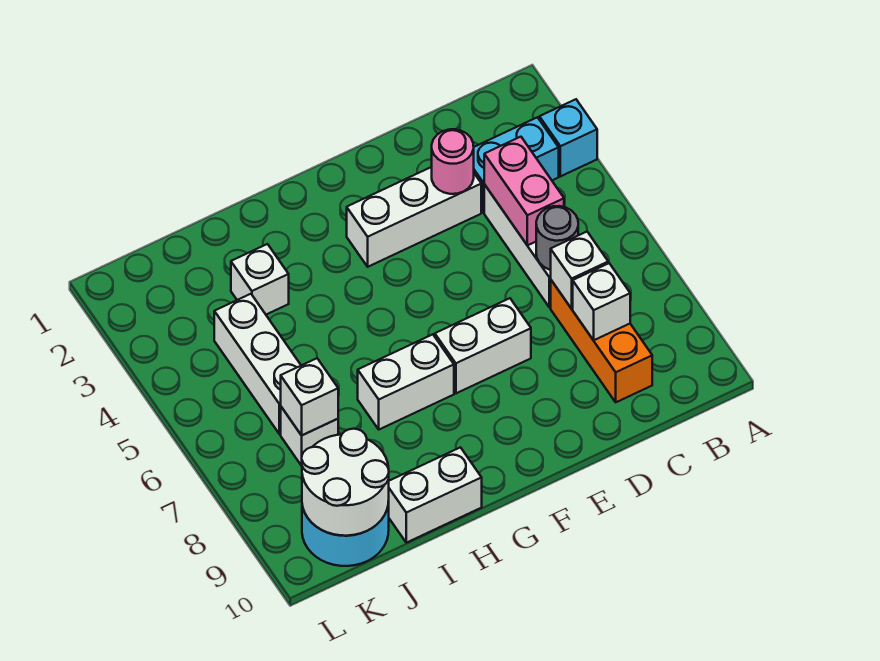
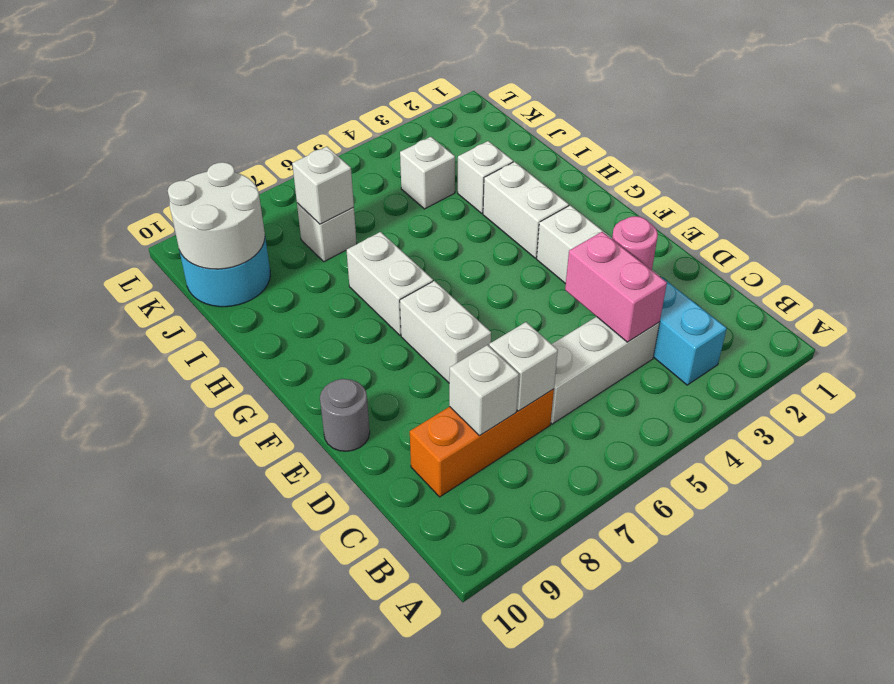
cyan 1x1 brick [539,99,597,176] -> none
pink 1x2 brick [484,137,564,245] -> pink 1x2 brick turned to [565,232,667,342]
grey 1x1 round brick [536,206,578,270] -> grey 1x1 round brick moved to [320,379,370,451]
white 1x2 brick [389,447,482,543] -> white 1x2 brick moved to [483,162,569,258]
white 1x3 brick [214,294,301,434] -> white 1x1 brick [400,137,455,209]

